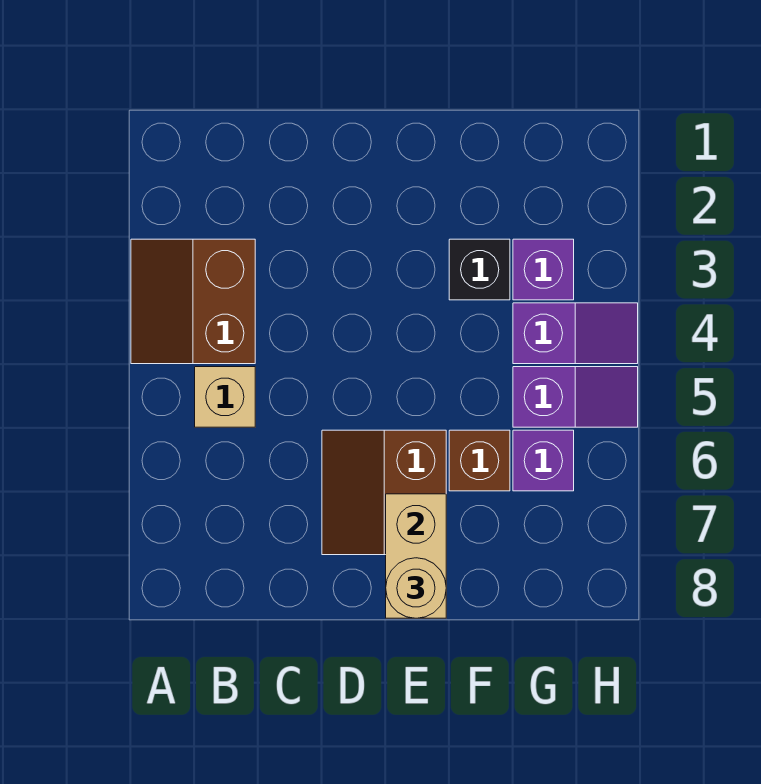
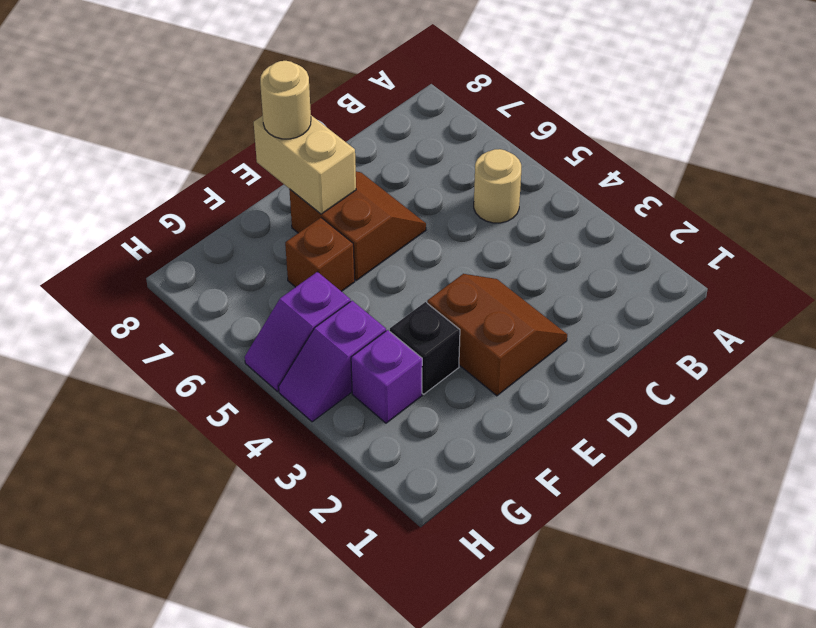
brown 2x2 slope [131,239,255,364] -> brown 2x2 slope moved to [427,274,567,396]
tan 1x1 brick [195,367,255,427] -> tan 1x1 round brick [474,149,521,223]
purple 1x1 brick [513,430,574,491] -> none

